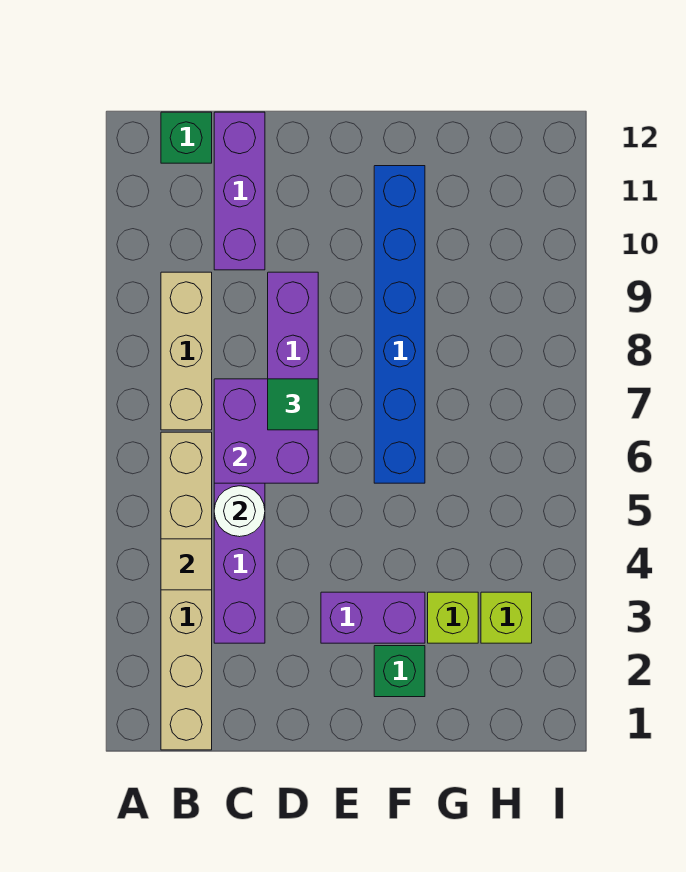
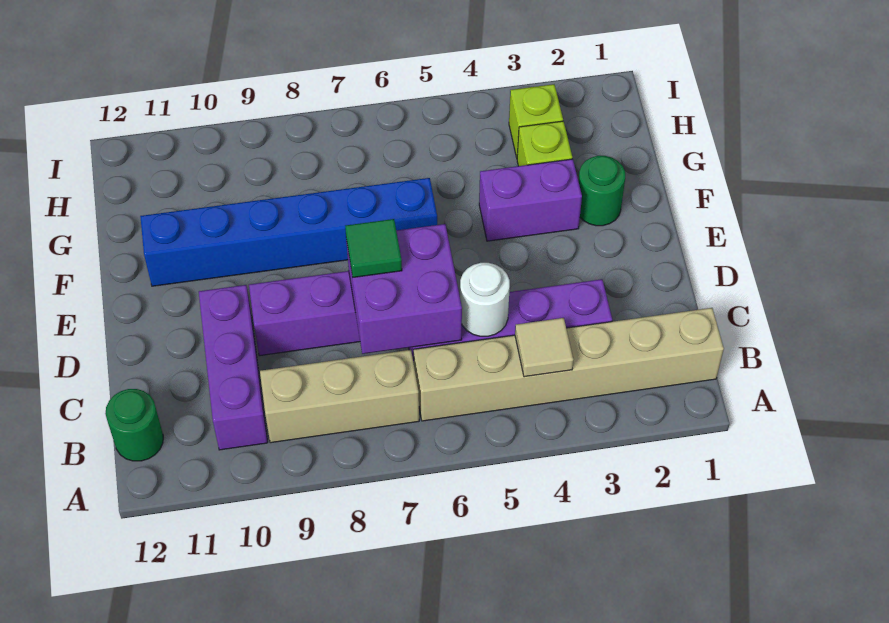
green 1x1 brick [161,112,212,163] -> green 1x1 round brick [105,389,163,461]
purple 1x3 brick [214,112,265,270] -> purple 1x3 brick turned to [199,285,268,450]
purple 1x2 brick [321,592,425,643] -> purple 1x2 brick turned to [479,159,582,241]
green 1x1 brick [374,646,425,697] -> green 1x1 round brick [578,156,625,226]

